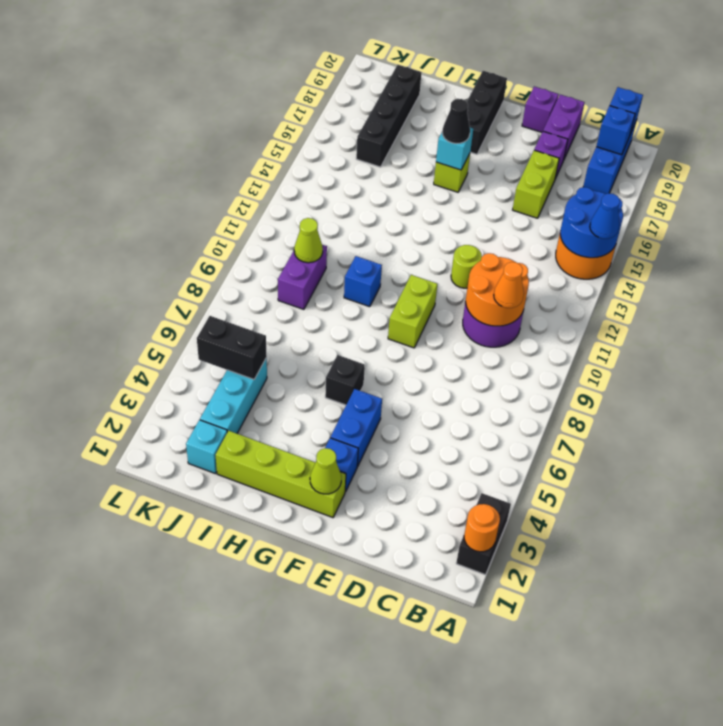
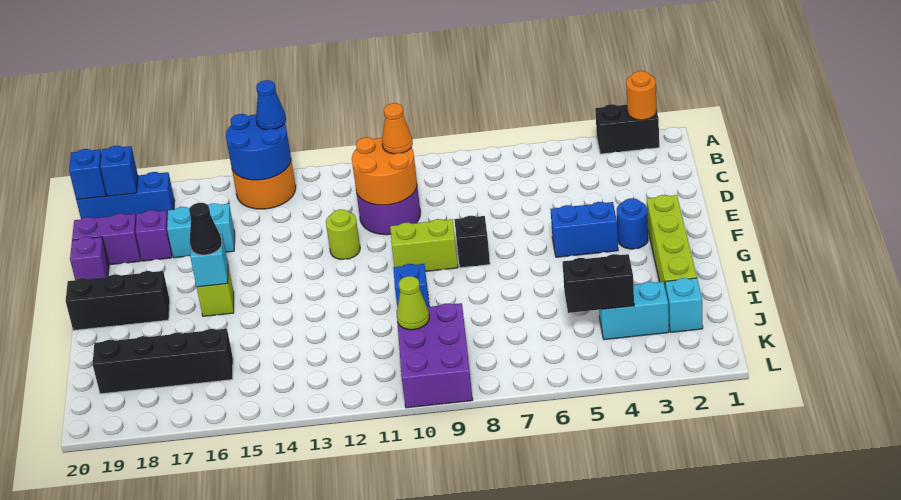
lime 1x2 brick [513,150,559,218] -> cyan 1x2 brick [167,203,235,258]
lime 1x1 cone [310,448,341,494] -> none
blue 1x1 brick [325,438,358,492] -> blue 1x1 round brick [617,198,648,249]
black 1x1 brick [325,355,365,405] -> black 1x1 brick moved to [454,216,490,268]
cyan 1x3 brick [200,358,267,433] -> cyan 1x2 brick [599,282,669,340]
black 1x2 brick [197,316,267,379] -> black 1x2 brick turned to [563,254,634,313]
purple 1x2 brick [278,245,327,309] -> purple 2x3 brick [397,303,473,408]

